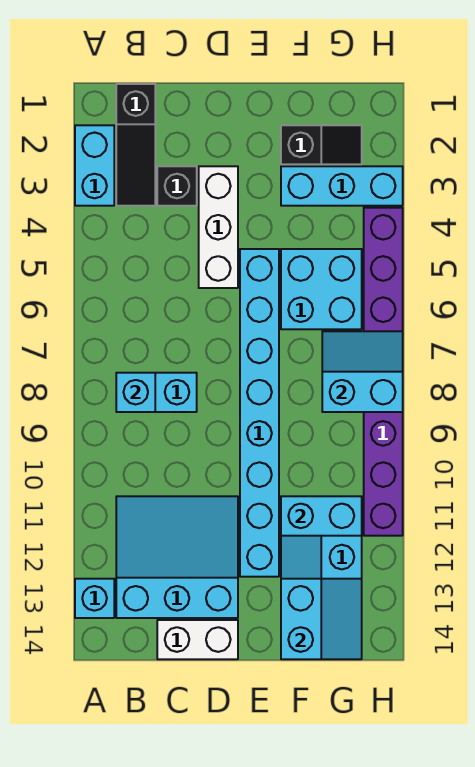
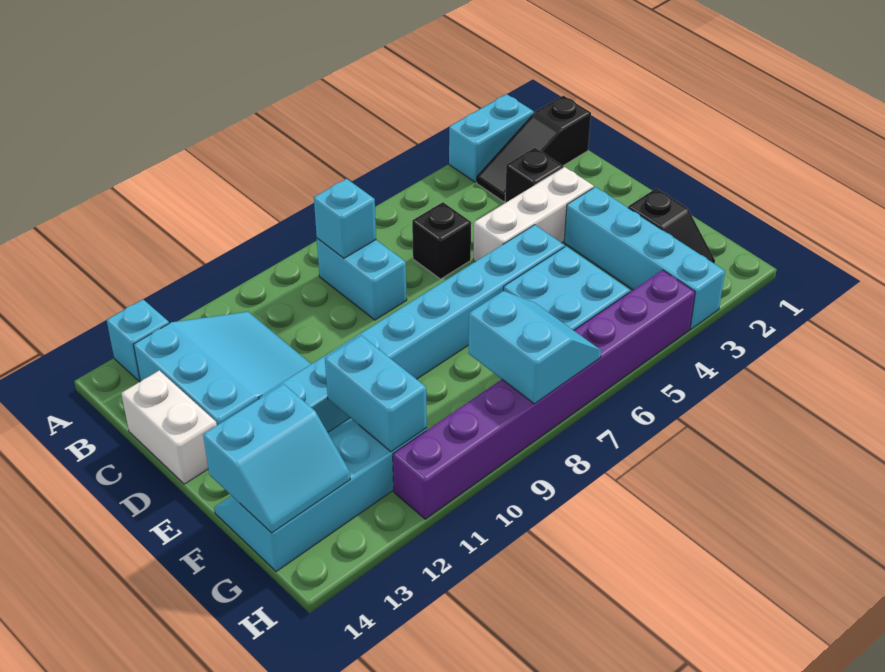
none -> black 1x1 brick [412,202,471,279]
cyan 1x3 brick [281,166,403,206] -> cyan 1x4 brick [564,187,725,329]

